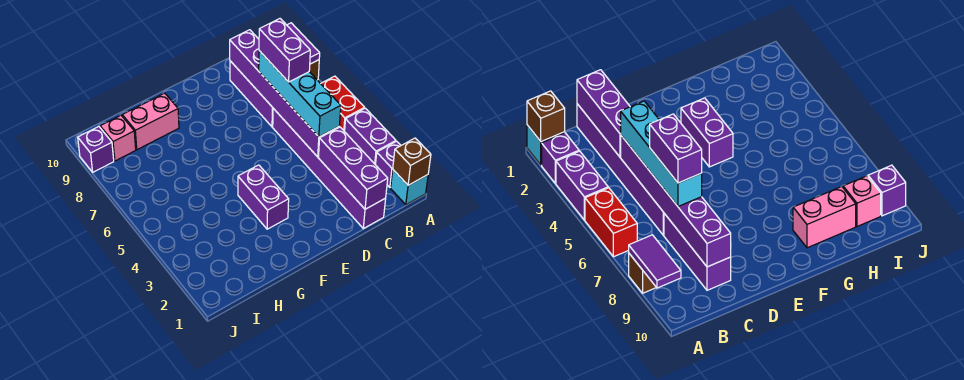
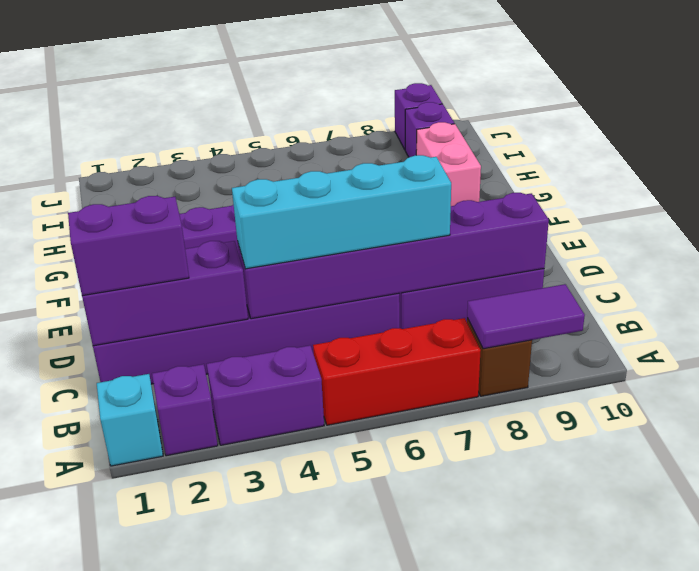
brown 1x1 brick [393,138,431,185] -> none
red 1x2 brick [321,76,365,132] -> red 1x3 brick [313,318,481,425]
purple 1x2 brick [259,19,310,82] -> purple 1x2 brick moved to [68,196,189,296]
pink 1x1 brick [100,115,136,161] -> purple 1x1 brick [405,102,454,157]

